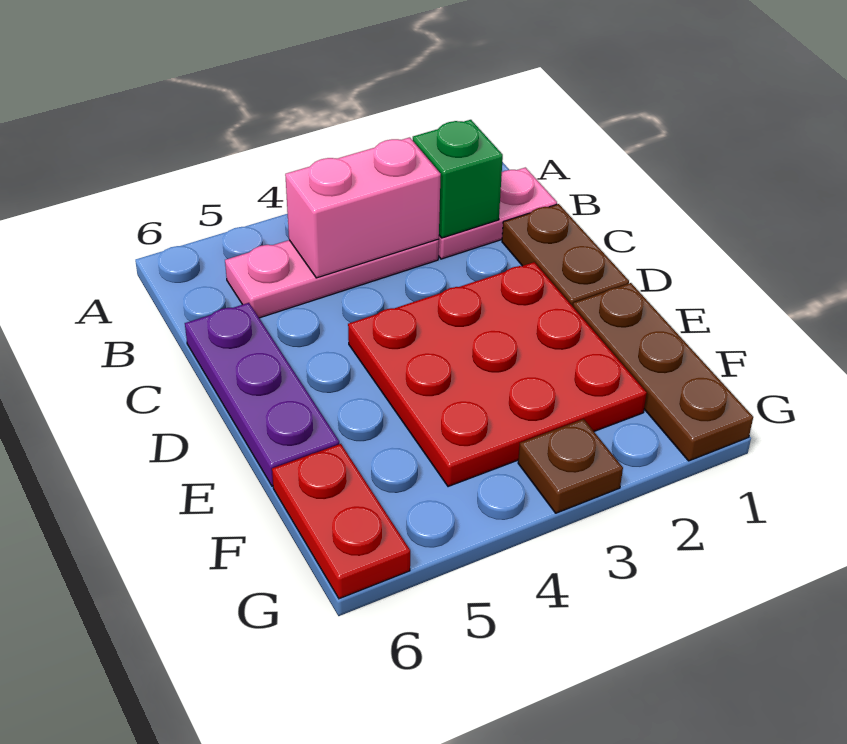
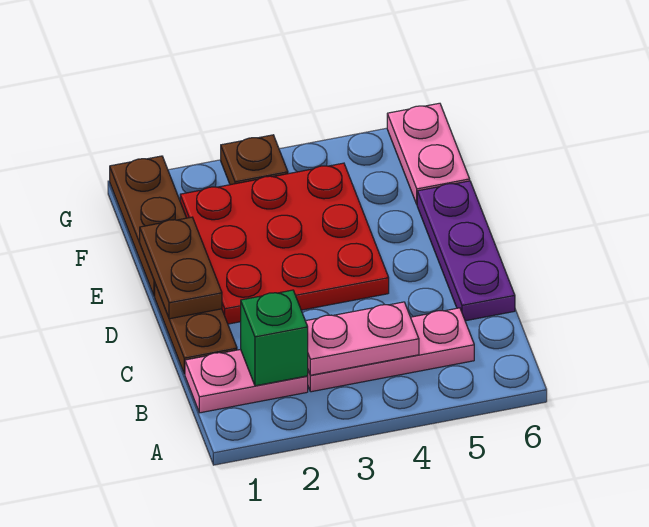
pink 1x2 brick [285,137,441,278] -> pink 1x2 plate [306,302,419,375]
none -> brown 1x2 plate [140,217,222,319]
red 1x2 plate [272,444,410,599] -> pink 1x2 plate [387,103,470,204]

